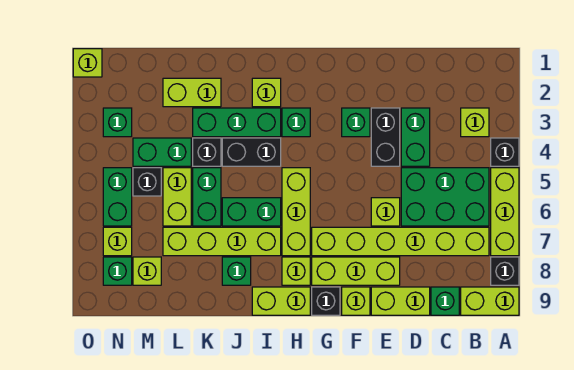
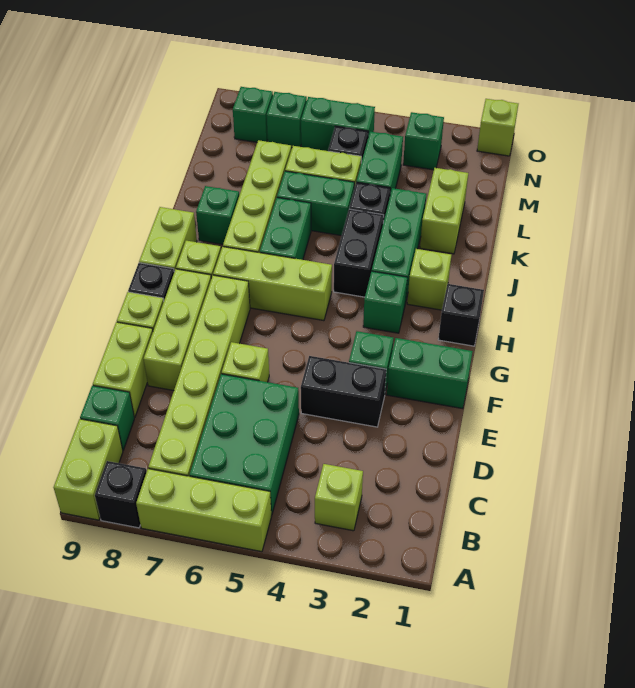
black 1x1 brick [491,138,519,166] -> black 1x1 brick moved to [438,284,484,346]
green 1x2 brick [401,108,430,166] -> green 1x2 brick moved to [387,338,473,409]
lime 1x1 brick [133,257,161,285] -> none
lime 1x1 brick [103,227,132,256] -> green 1x1 brick [267,92,307,148]

